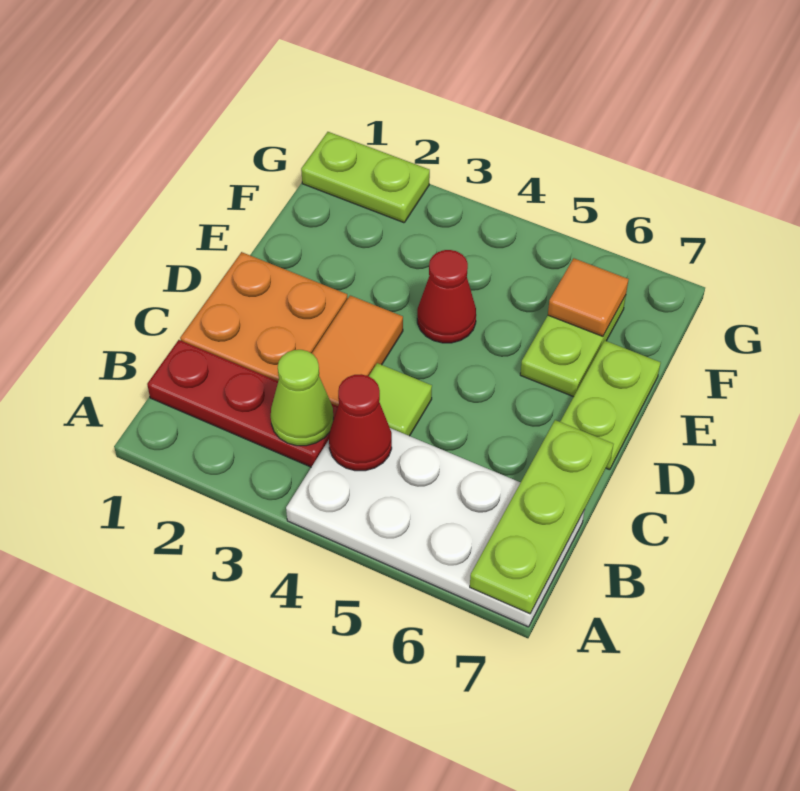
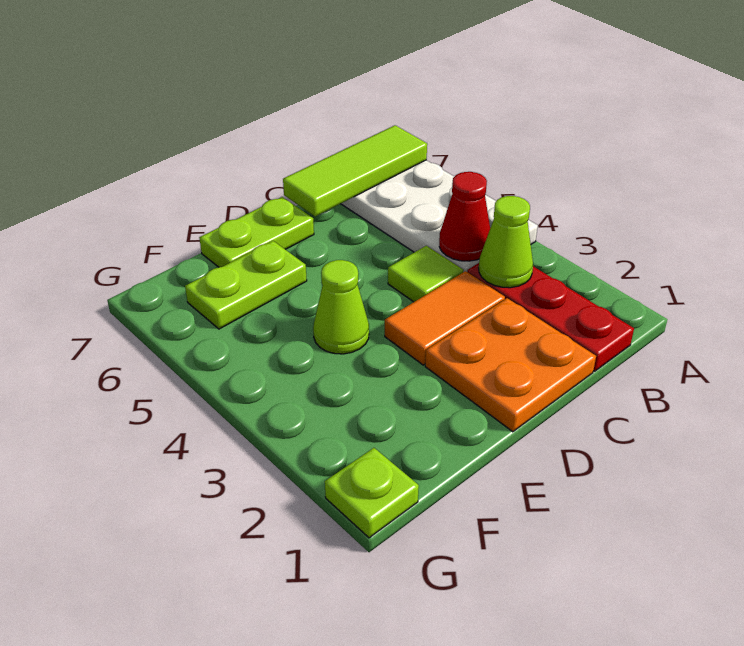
lime 1x3 plate [470,420,613,614] -> lime 1x3 tile [283,125,427,216]
red 1x1 cone [417,250,476,343] -> lime 1x1 cone [313,260,369,354]
orange 1x1 tile [548,258,629,336] -> none
lime 1x2 plate [301,132,430,223] -> lime 1x1 plate [325,448,419,538]

